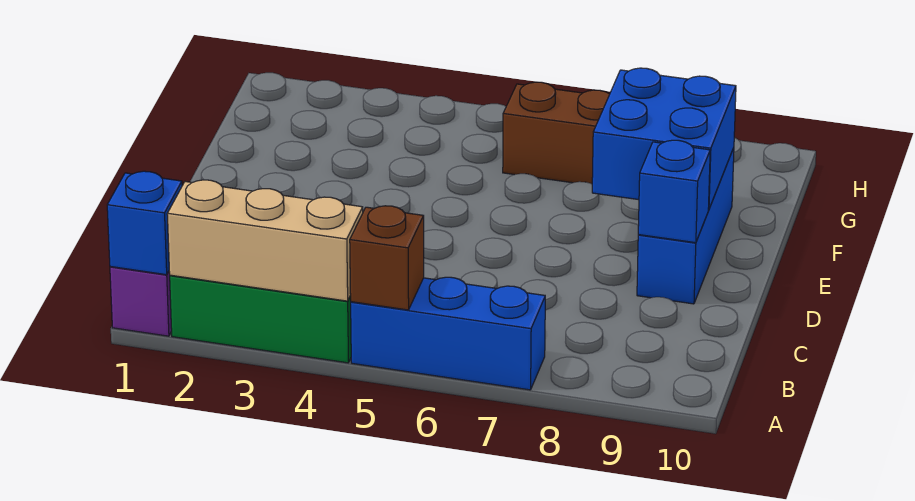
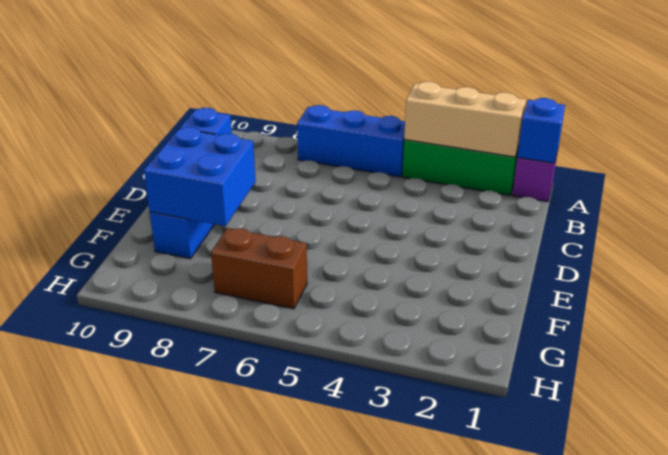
brown 1x1 brick [350,206,424,310] -> none

